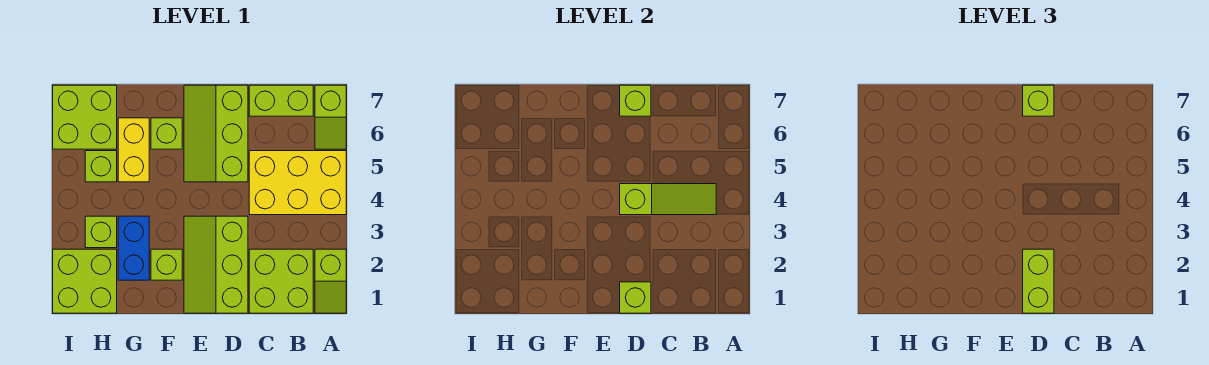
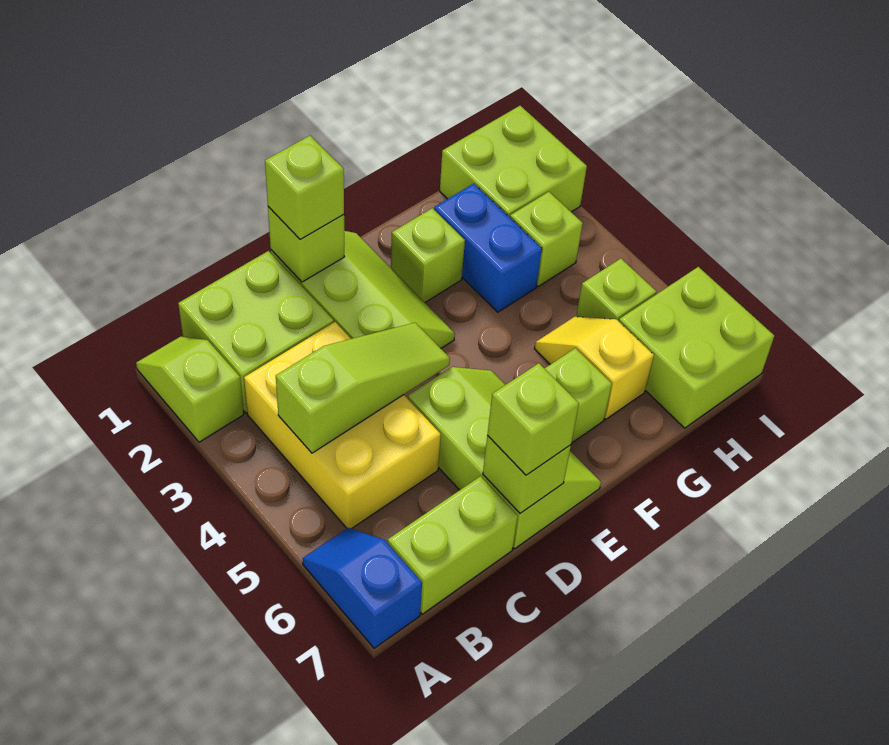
yellow 2x3 brick [249,151,346,215] -> yellow 2x3 brick turned to [244,322,441,529]
lime 1x2 slope [315,85,346,149] -> blue 1x2 slope [302,528,422,648]
lime 1x3 slope [620,184,716,215] -> lime 1x3 slope turned to [276,323,450,453]
lime 1x2 brick [1023,249,1054,313] -> lime 1x1 brick [265,136,344,239]
yellow 1x2 brick [118,118,149,182] -> yellow 1x2 slope [535,317,654,419]

